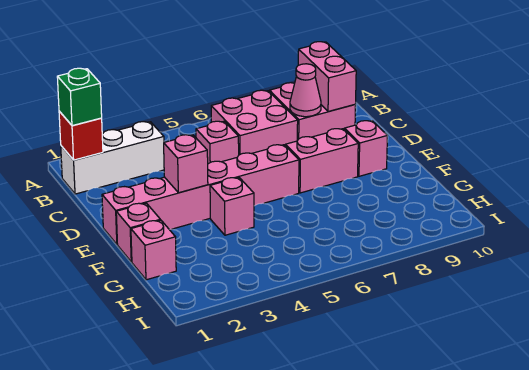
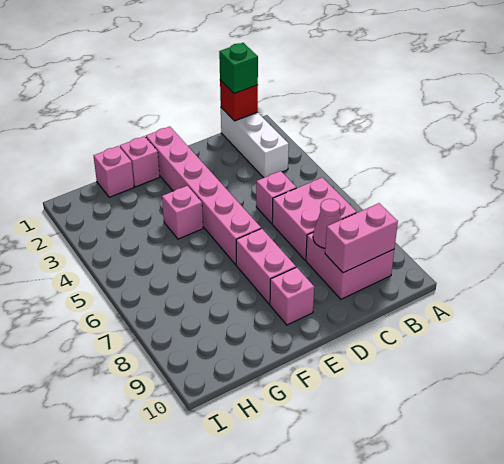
pink 1x1 brick [164,135,208,193] -> none

